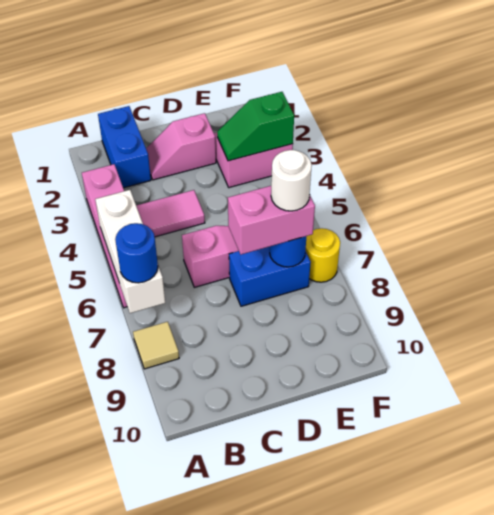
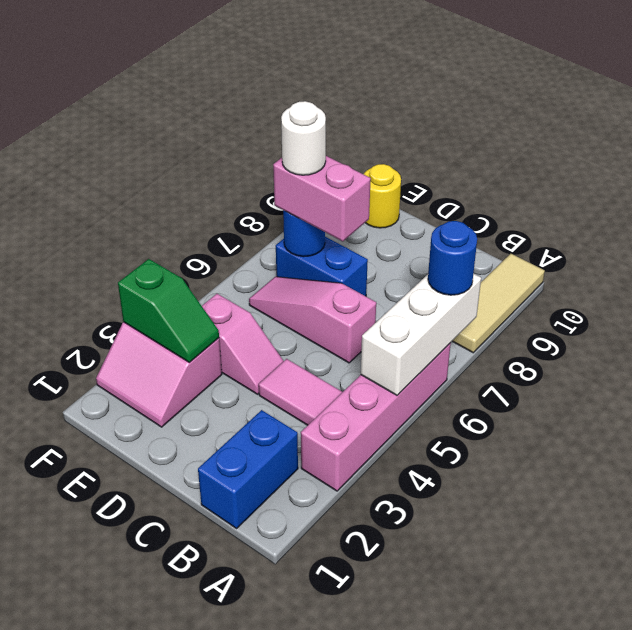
tan 1x1 tile [133,322,179,369] -> tan 1x3 tile [452,254,545,353]
pink 1x2 slope [146,113,216,180] -> pink 1x2 slope moved to [202,294,283,394]
yellow 1x1 round brick [305,228,340,282] -> yellow 1x1 round brick moved to [364,164,401,228]

